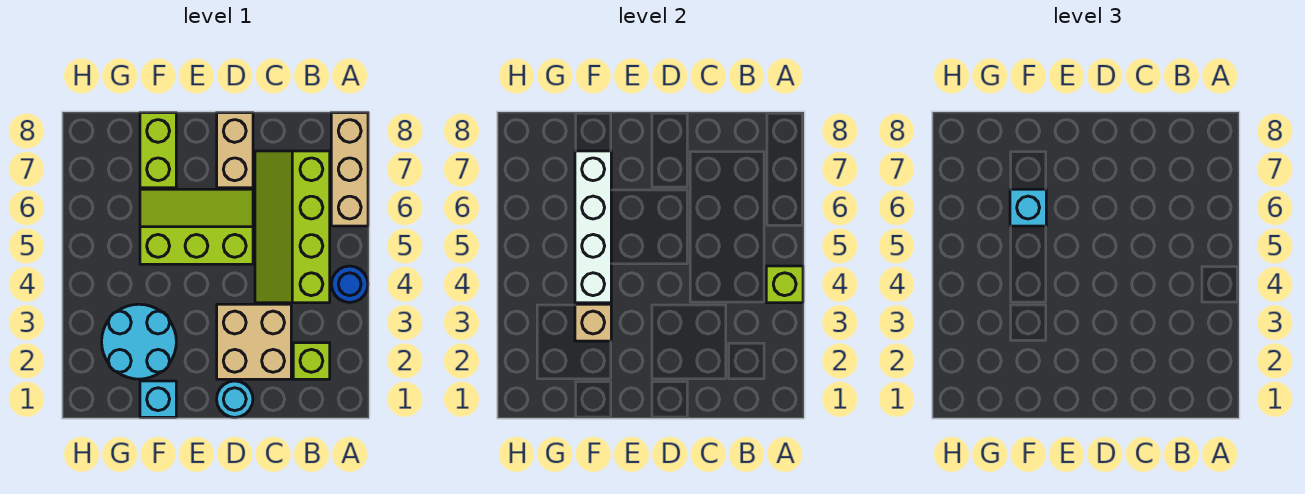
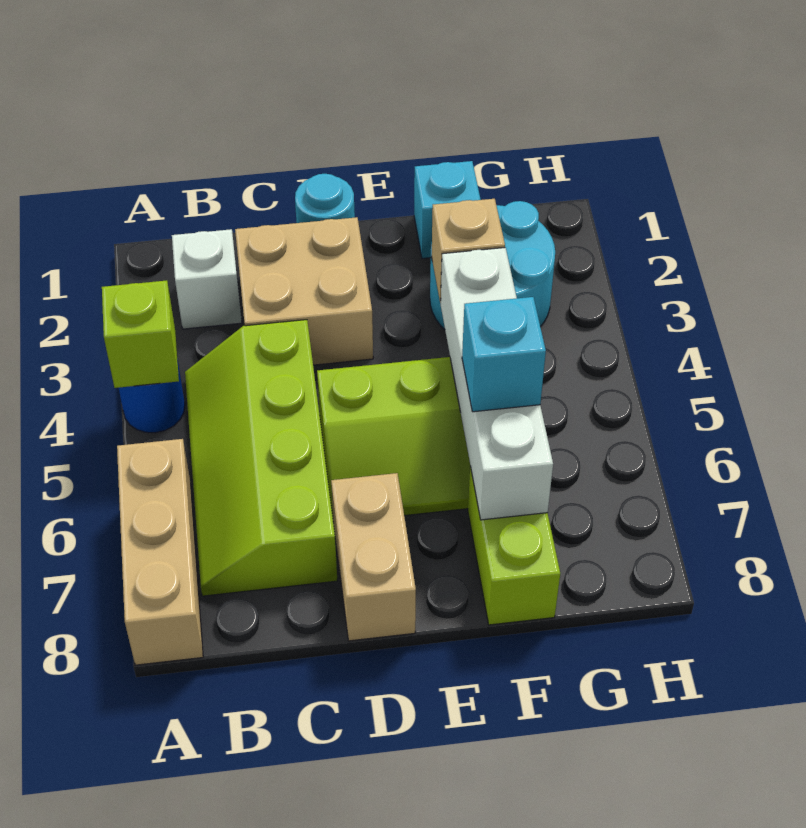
lime 1x1 brick [293,343,330,379] -> white 1x1 brick [172,229,242,329]
lime 2x4 slope [255,151,330,303] -> lime 2x4 slope turned to [185,320,337,596]

